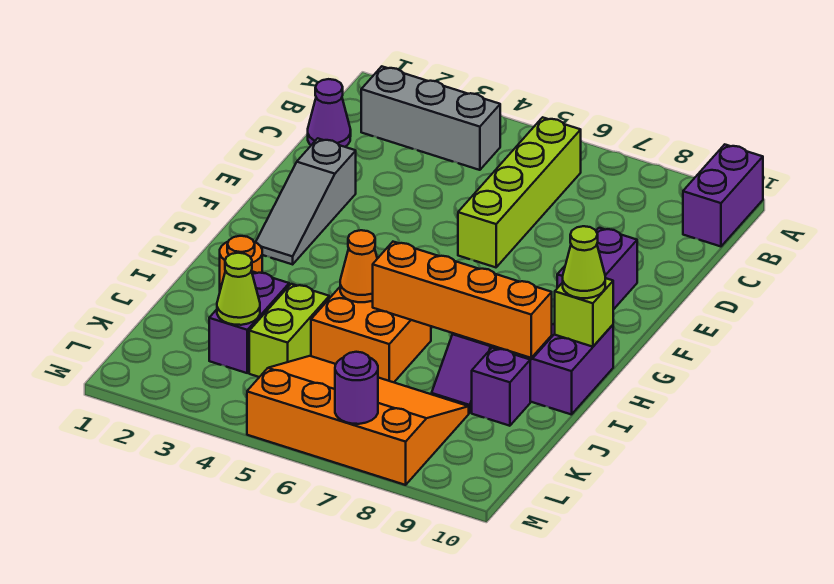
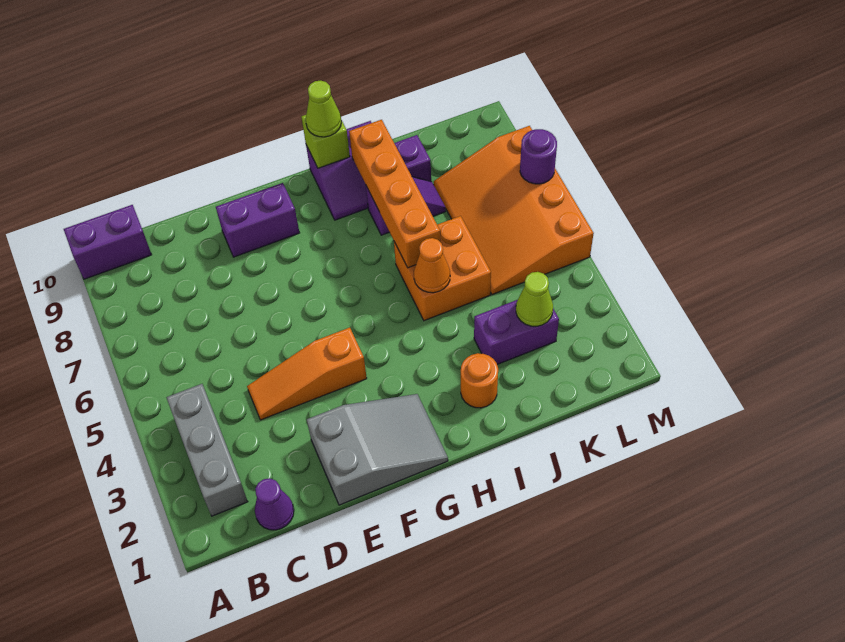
lime 1x4 brick [458,117,581,267] -> none
none -> orange 1x3 slope [247,328,367,420]
grey 1x3 slope [256,138,356,264] -> grey 2x3 slope [307,394,448,505]
lime 1x2 brick [249,284,329,377] -> none

